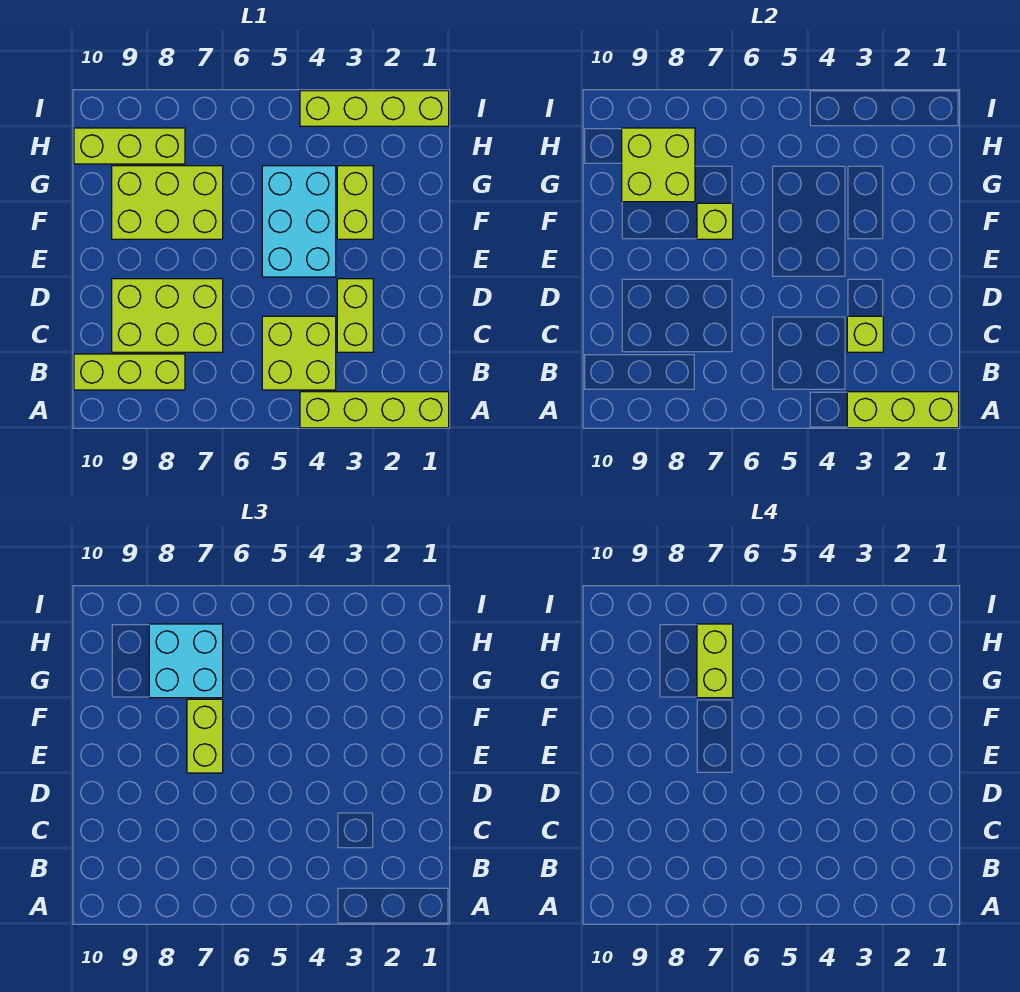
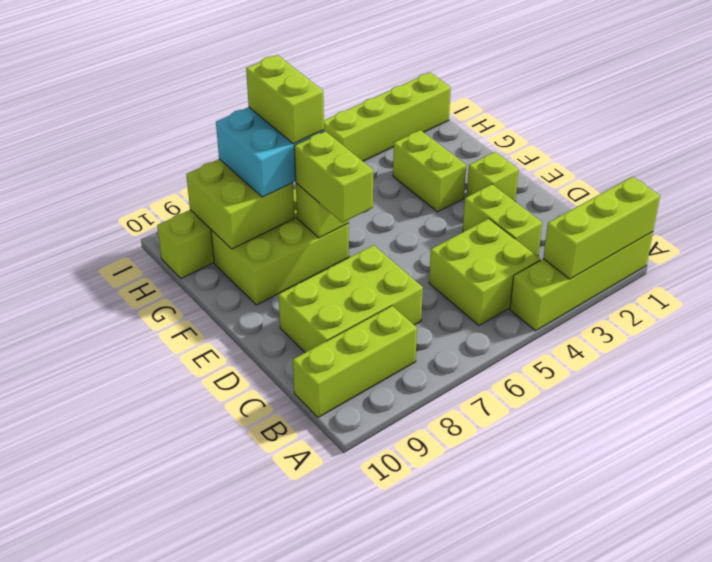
lime 1x1 brick [847,316,883,352] -> lime 1x1 brick moved to [467,152,519,201]
cyan 2x3 brick [262,166,336,277] -> none

